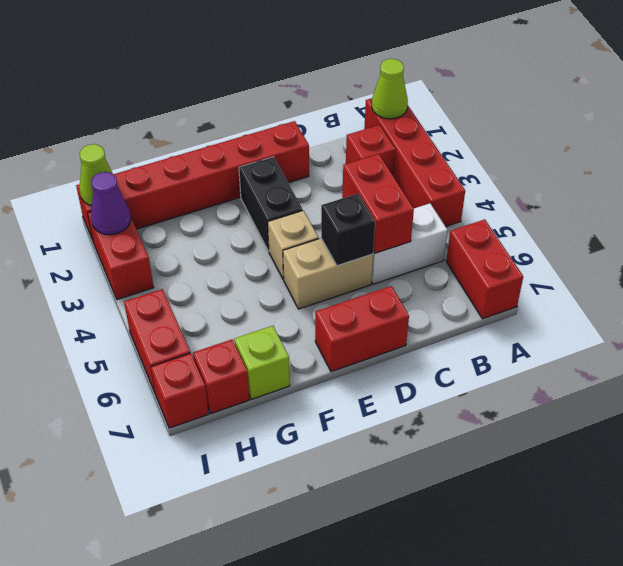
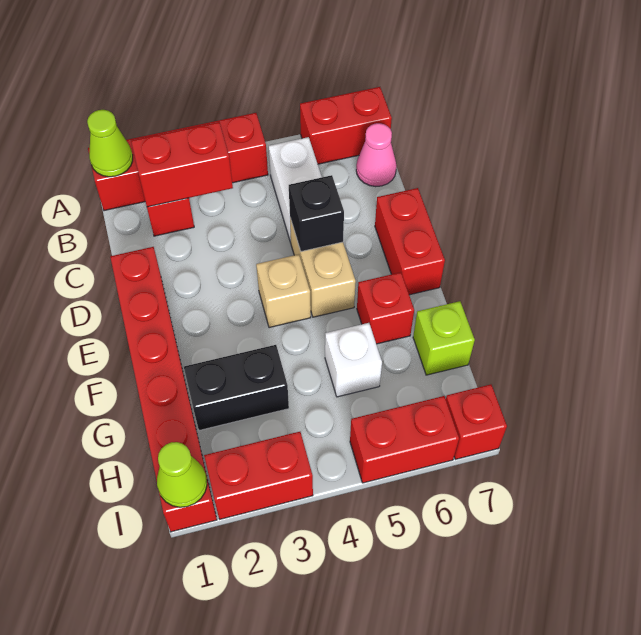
none -> pink 1x1 cone [356,123,397,187]
red 1x2 brick [342,154,414,253] -> red 1x2 brick moved to [131,122,233,207]
black 1x2 brick [239,157,303,251] -> black 1x2 brick moved to [184,345,289,431]
none -> white 1x1 brick [325,323,382,397]
red 1x1 brick [193,340,249,414] -> red 1x1 brick moved to [357,272,414,344]
purple 1x1 cone [91,172,131,235] -> none

